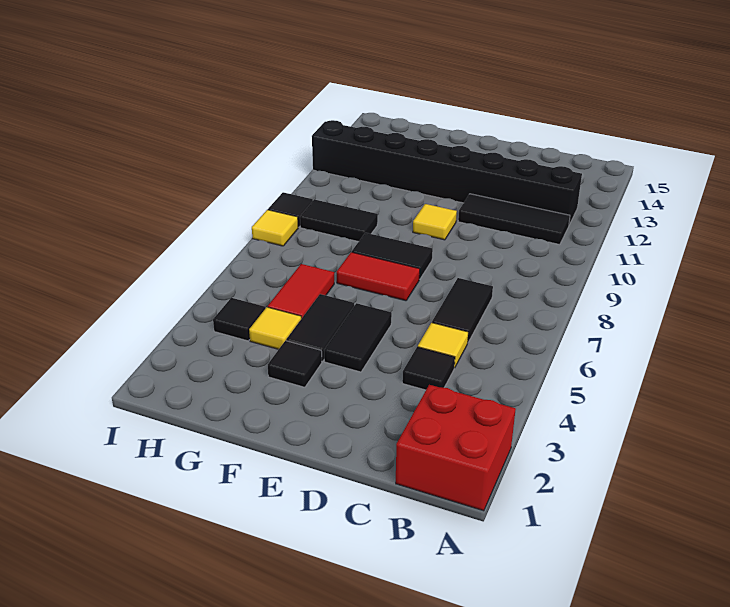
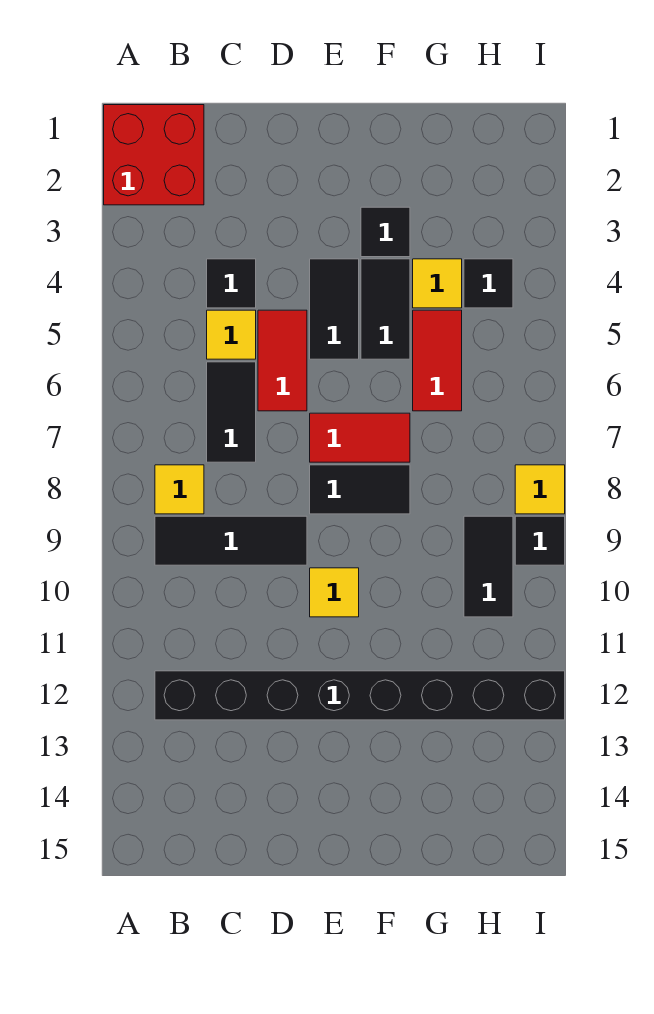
none -> yellow 1x1 tile [155,465,204,514]
black 1x3 tile [458,194,570,245] -> black 1x3 tile moved to [155,516,307,565]
none -> red 1x2 tile [258,310,307,411]
black 1x2 tile [300,200,378,242] -> black 1x2 tile turned to [464,516,513,617]

